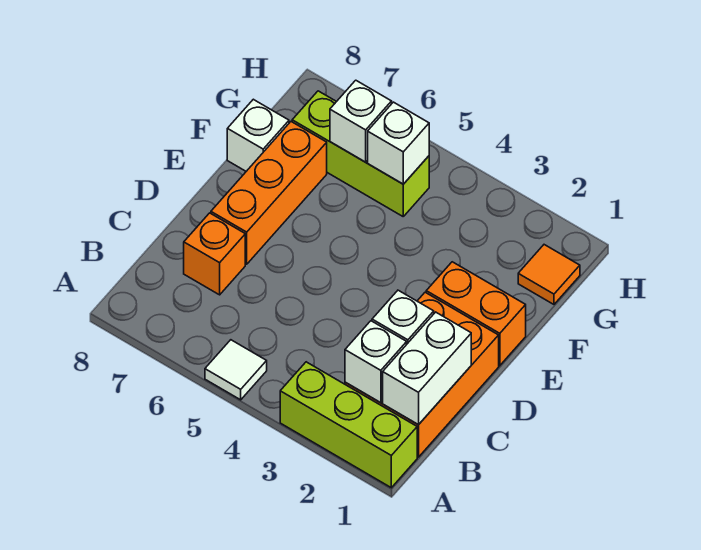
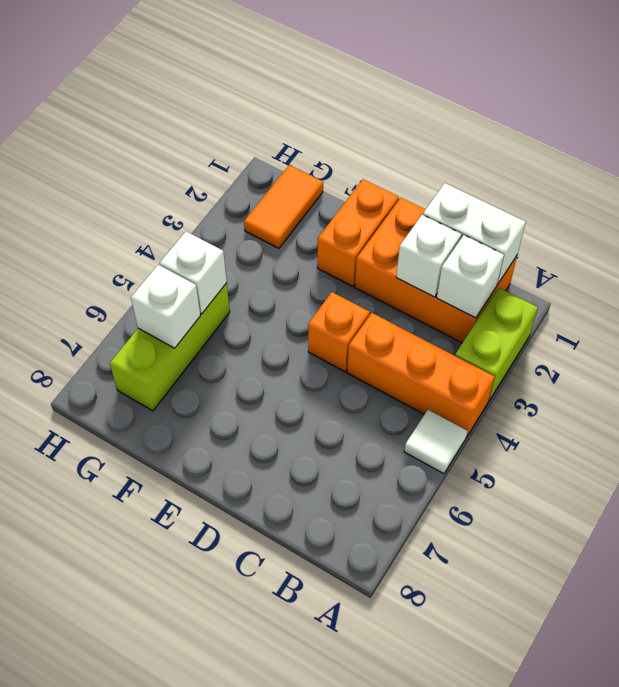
lime 1x3 brick [280,362,417,488] -> lime 1x2 brick [455,288,538,402]
orange 1x1 brick [184,213,245,295] -> orange 1x1 brick moved to [308,292,370,372]
orange 1x3 brick [211,122,327,264] -> orange 1x3 brick moved to [347,313,495,437]
white 1x1 brick [227,99,289,171] -> none
orange 1x1 tile [518,245,580,304] -> orange 1x2 tile [244,165,323,248]

